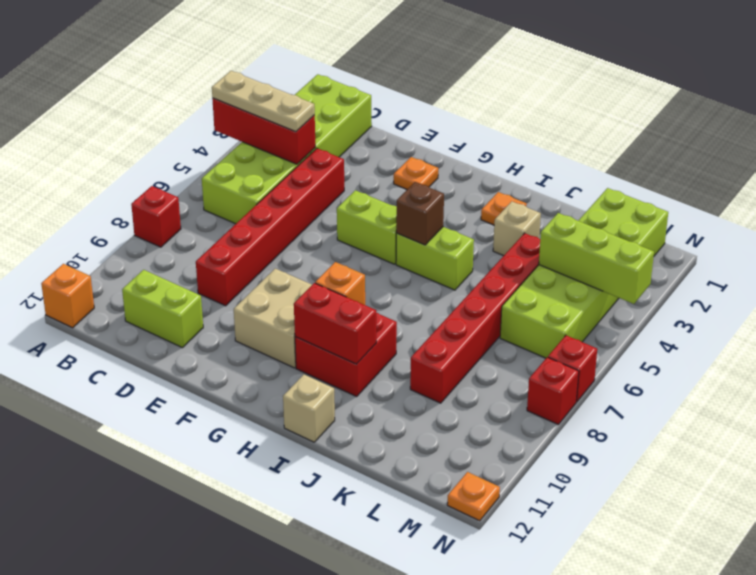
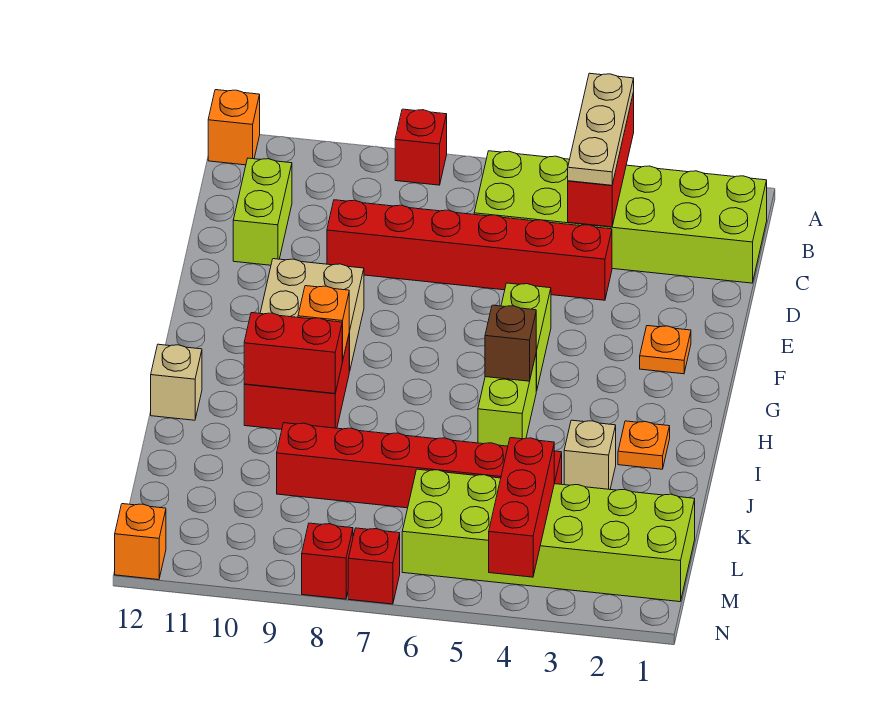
red 1x2 brick [294,283,376,364] -> red 1x2 brick turned to [244,313,343,393]
lime 1x3 brick [539,213,654,304] -> red 1x3 brick [489,438,555,577]
orange 1x1 plate [447,472,500,521] -> orange 1x1 brick [115,504,166,580]

